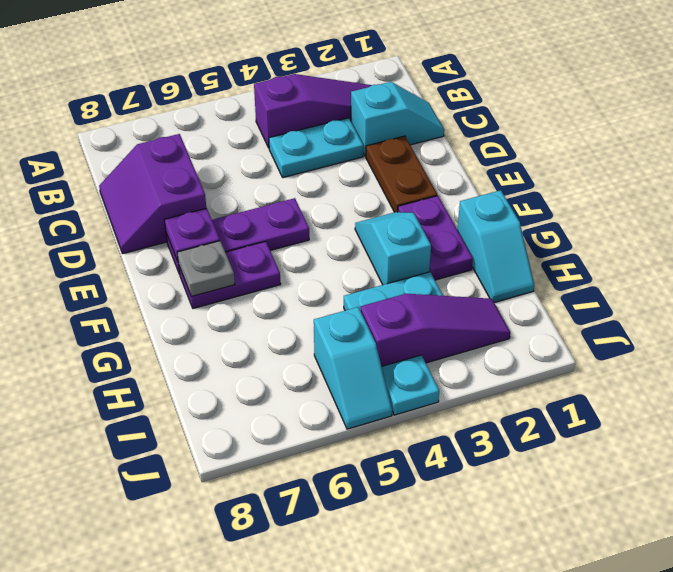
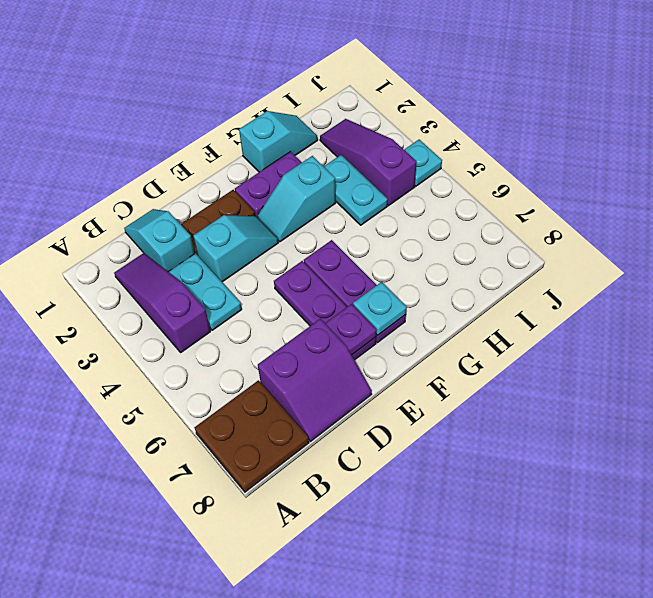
none -> brown 2x2 plate [194,380,309,492]
purple 1x2 plate [179,241,281,308] -> purple 1x3 plate [304,240,406,343]
grey 1x1 plate [177,241,235,297] -> cyan 1x1 plate [353,282,407,335]
cyan 1x2 slope [314,307,392,429] -> cyan 1x2 slope moved to [193,215,278,282]

